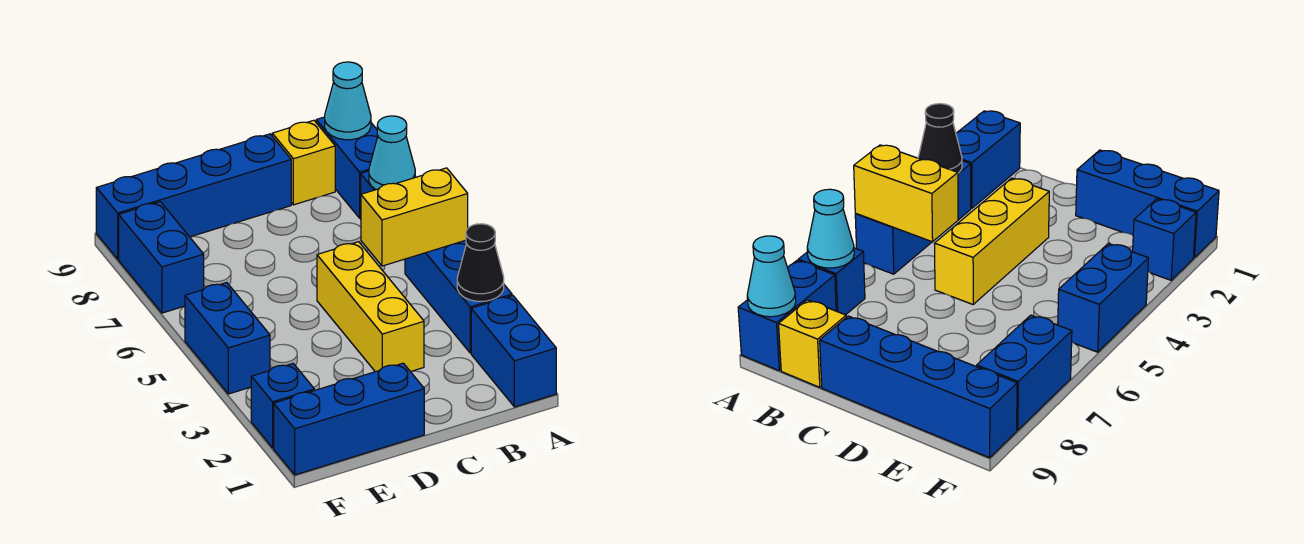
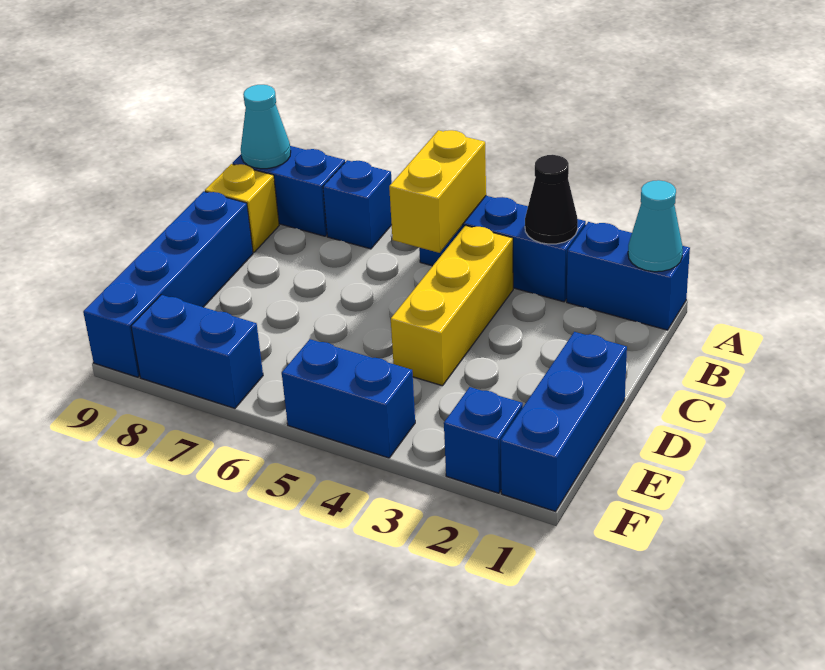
cyan 1x1 cone [369,116,415,190] -> cyan 1x1 cone moved to [628,180,683,272]
yellow 1x3 brick [317,242,424,372] -> yellow 1x3 brick turned to [391,226,513,386]

